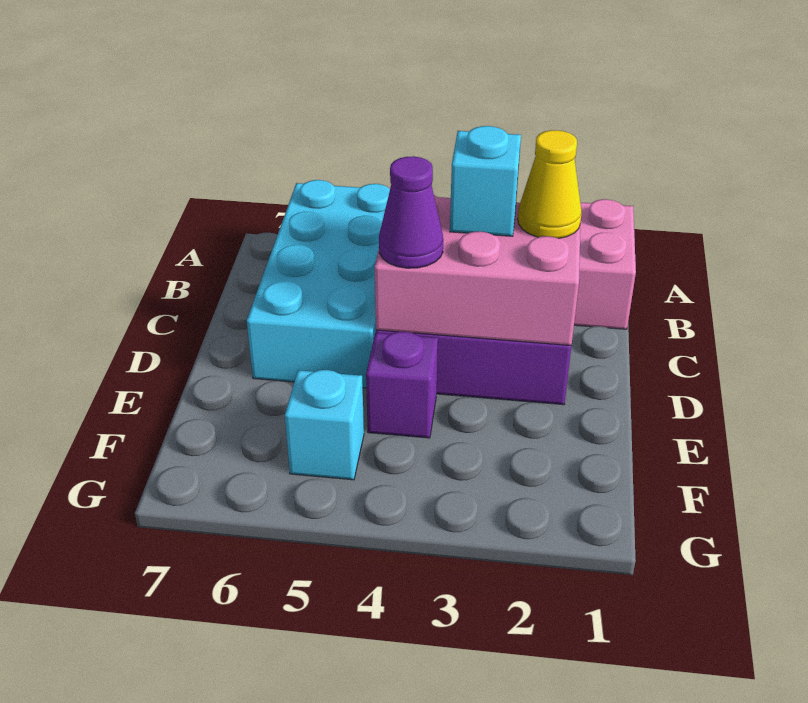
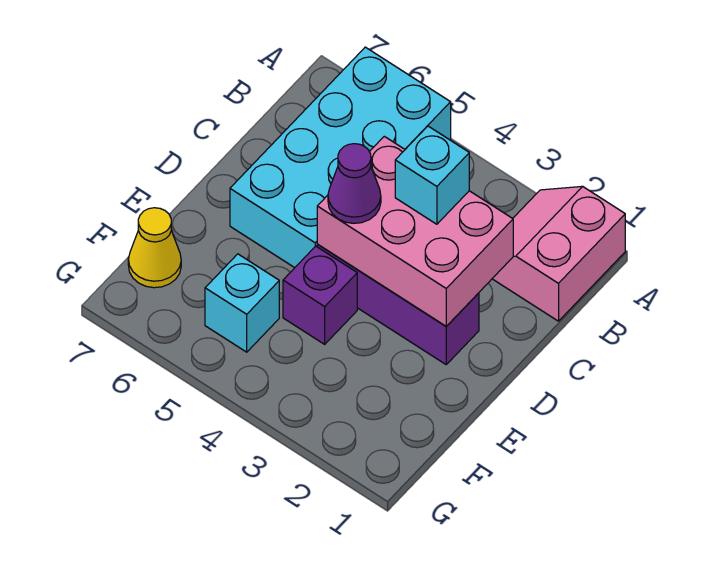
yellow 1x1 cone [518,130,582,239] -> yellow 1x1 cone moved to [128,208,181,288]

